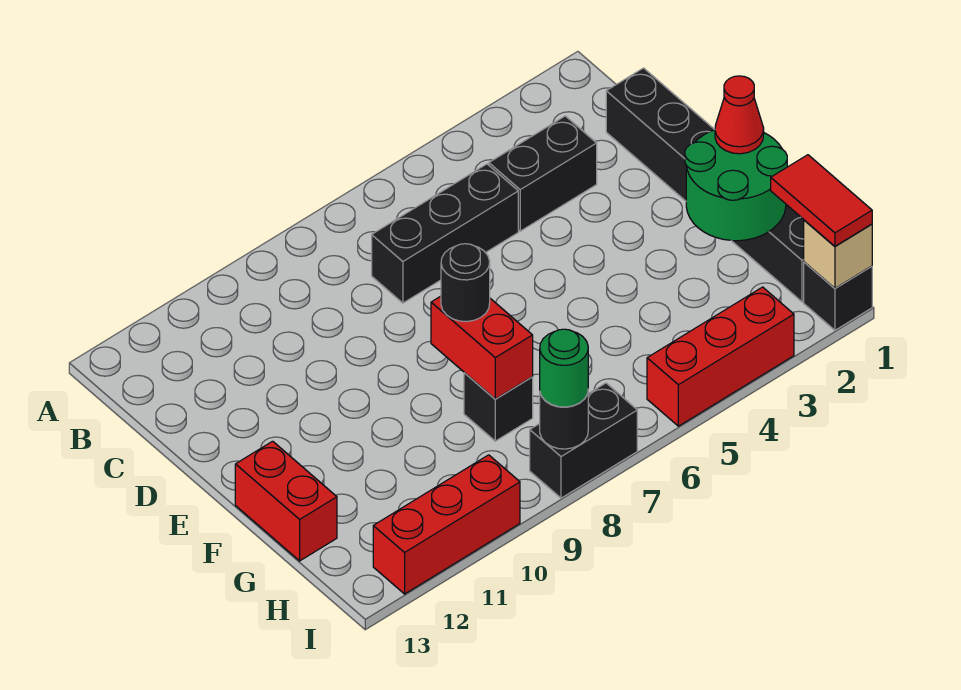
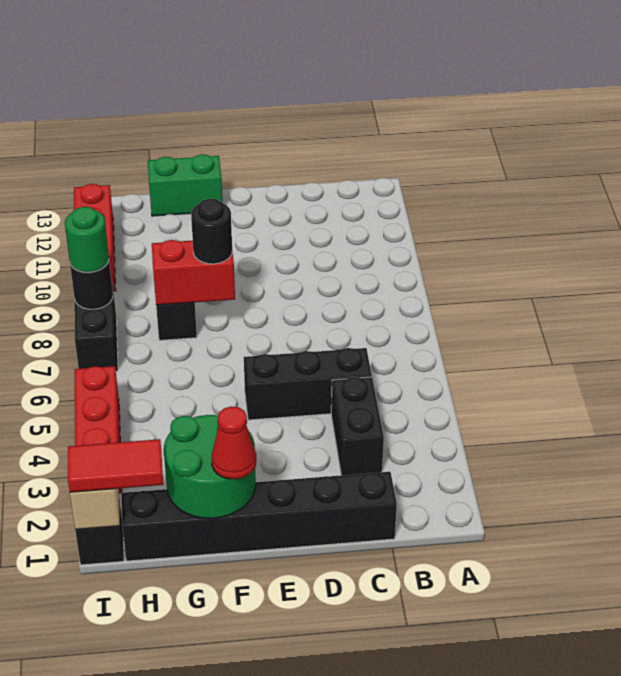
black 1x3 brick [372,164,518,303] -> black 1x3 brick turned to [244,348,372,420]
red 1x2 brick [235,441,337,561] -> green 1x2 brick [148,155,222,216]

